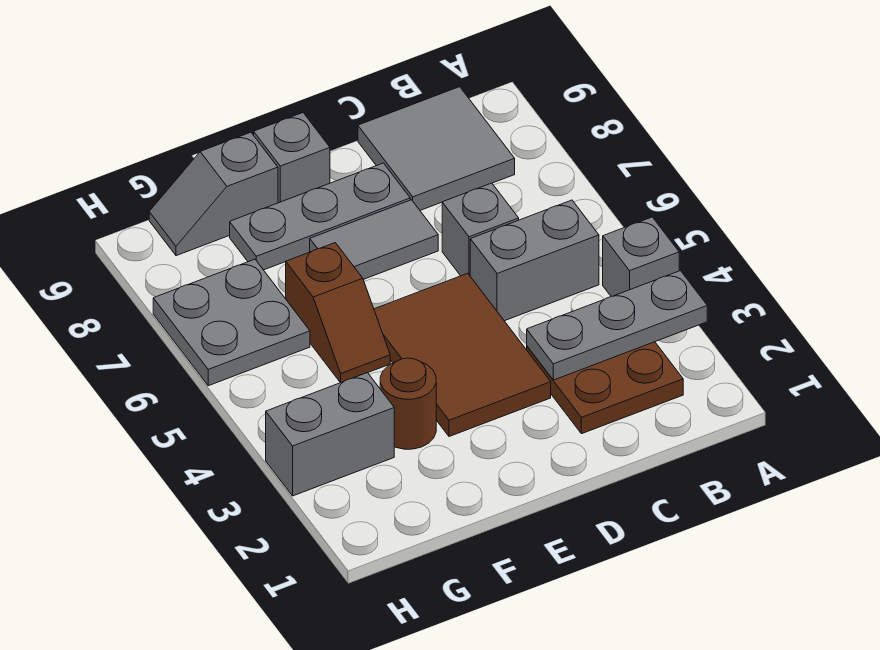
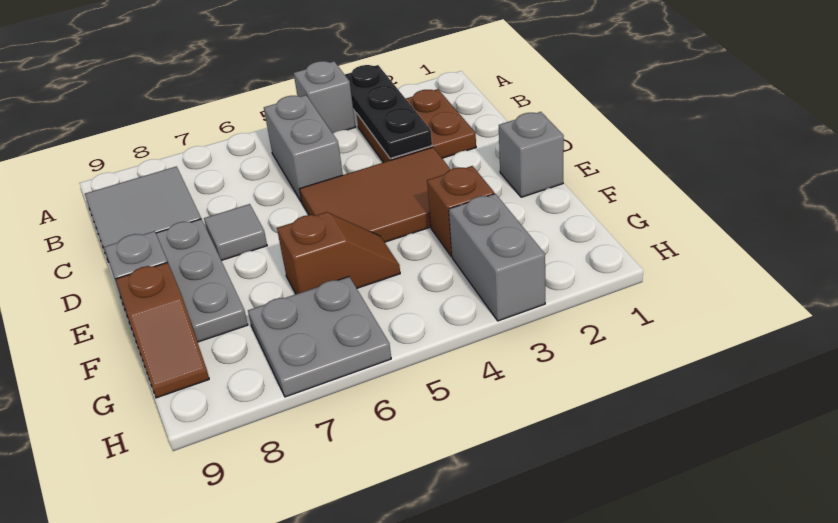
grey 1x3 plate [527,271,707,380] -> black 1x3 plate [345,65,432,158]
grey 1x1 brick [442,183,519,276] -> grey 1x1 brick moved to [499,112,564,197]
grey 1x2 tile [310,200,438,279] -> grey 1x1 tile [204,204,267,261]
brown 1x1 round brick [380,358,436,449] -> brown 1x1 brick [427,166,494,257]
grey 1x2 slope [149,132,278,256] -> brown 1x2 slope [115,262,209,398]

